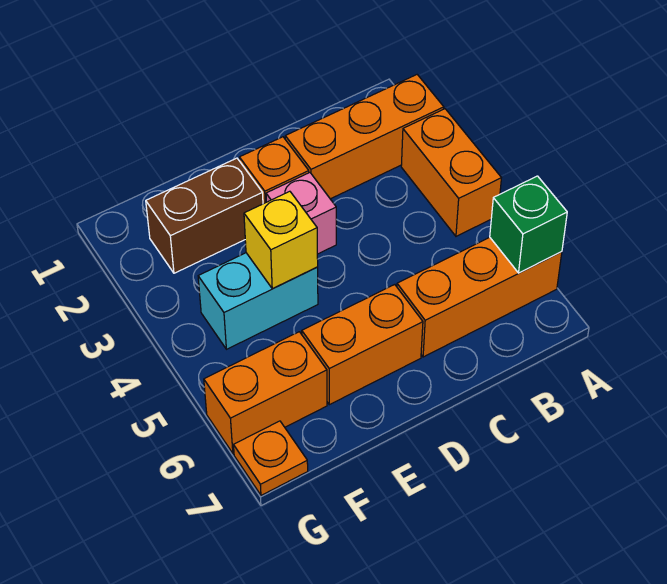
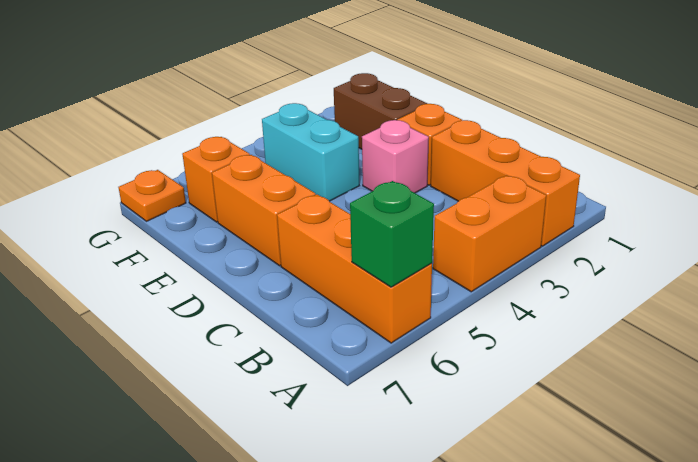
yellow 1x1 brick [244,191,318,289] -> none
orange 1x2 brick [204,332,327,454] -> orange 1x1 brick [182,137,250,222]

